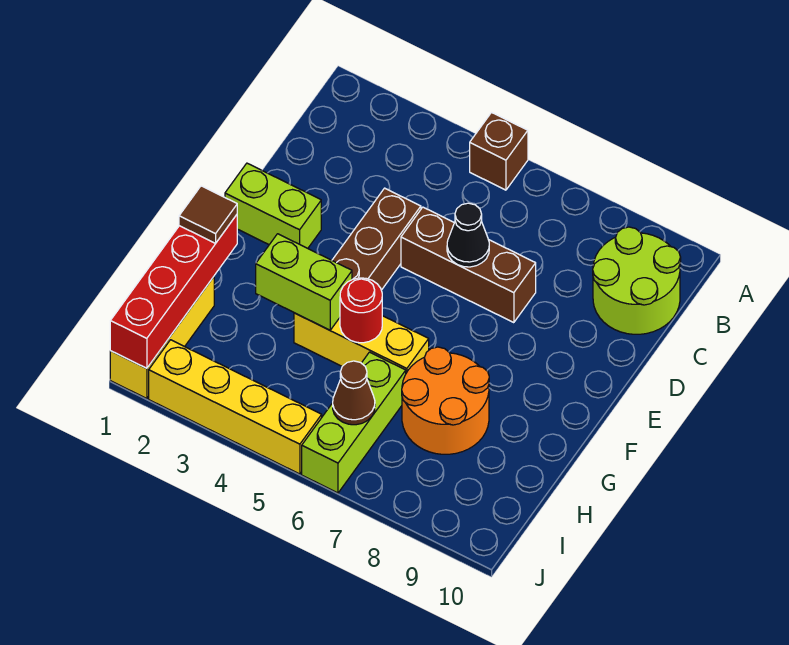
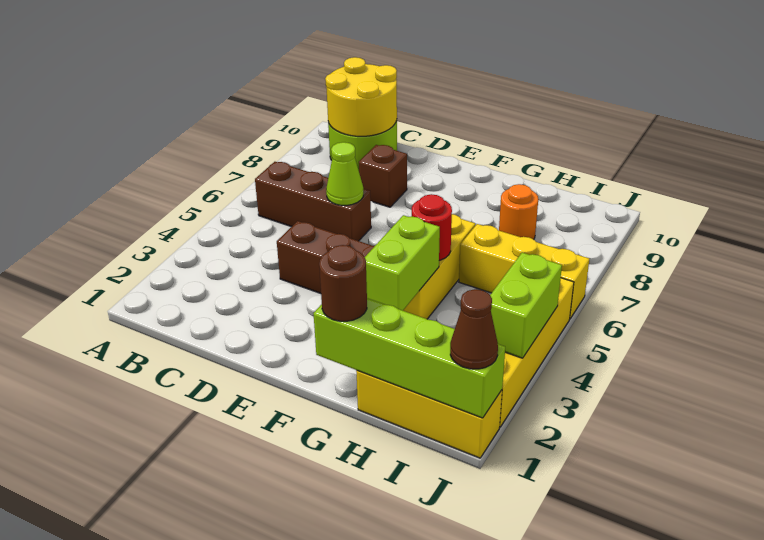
brown 1x1 brick [470,113,528,190] -> brown 1x1 brick moved to [359,145,407,207]
none -> yellow 2x2 round brick [325,57,397,136]
brown 1x3 brick [401,207,536,323] -> brown 1x3 brick turned to [255,162,371,241]
black 1x1 cone [447,203,489,267] -> lime 1x1 cone [326,142,363,205]
lime 1x2 brick [225,163,321,248] -> lime 1x2 brick moved to [490,253,562,358]
red 1x4 brick [110,215,237,368] -> lime 1x4 brick [313,298,505,418]
brown 1x1 tile [179,186,237,243] -> brown 1x1 round brick [319,245,367,321]
orange 2x2 round brick [402,347,489,454] -> orange 1x1 round brick [499,184,538,239]
lime 1x3 brick [302,352,406,493] -> yellow 1x3 brick [459,224,589,318]
brown 1x1 cone [333,361,375,425] -> brown 1x1 cone moved to [450,289,498,369]

